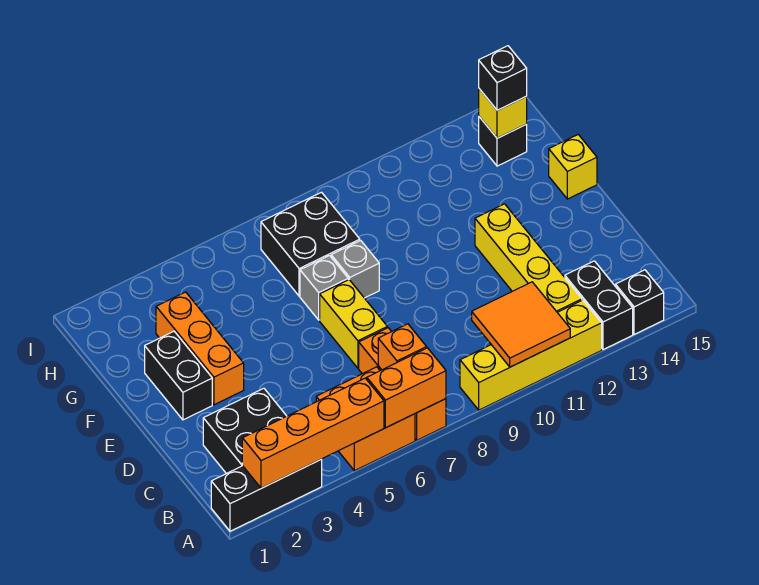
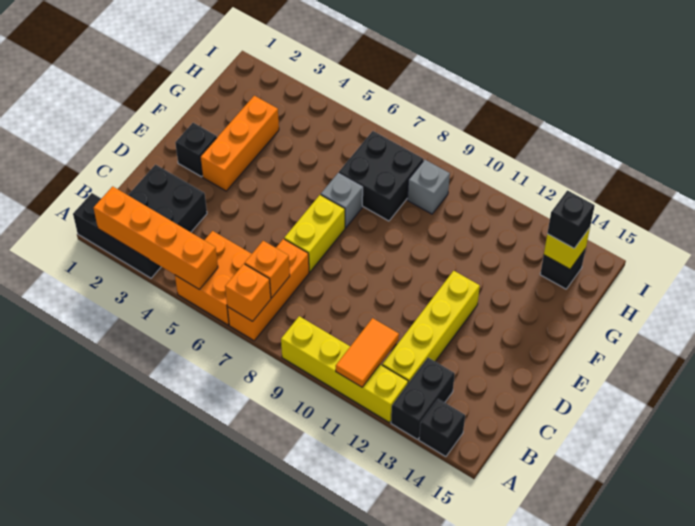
orange 1x2 brick [367,348,446,428] -> orange 1x1 brick [225,264,271,321]
orange 2x2 tile [472,282,570,367] -> orange 1x2 tile [336,318,399,387]
black 1x2 brick [145,331,212,420] -> black 1x1 brick [175,123,217,177]
grey 1x1 brick [331,240,379,298] -> grey 1x1 brick moved to [407,160,450,214]
yellow 1x1 brick [549,135,597,199] -> none

